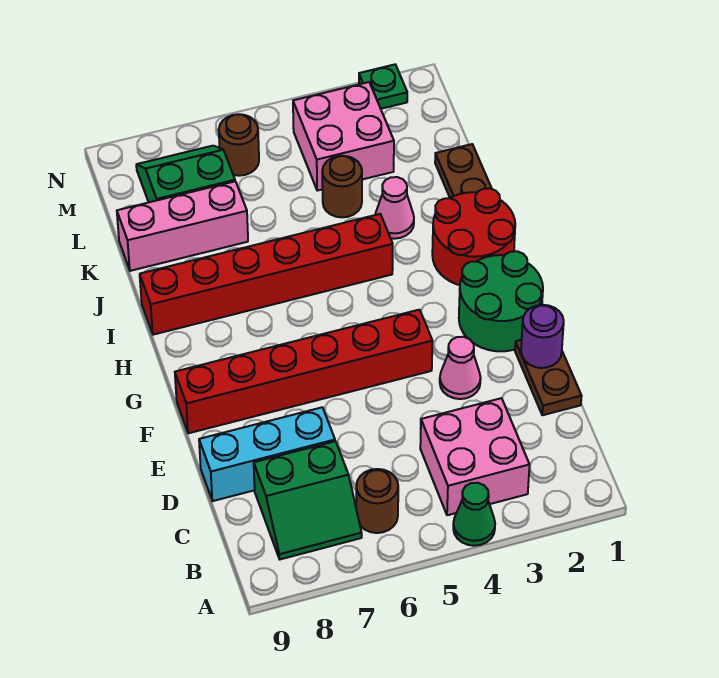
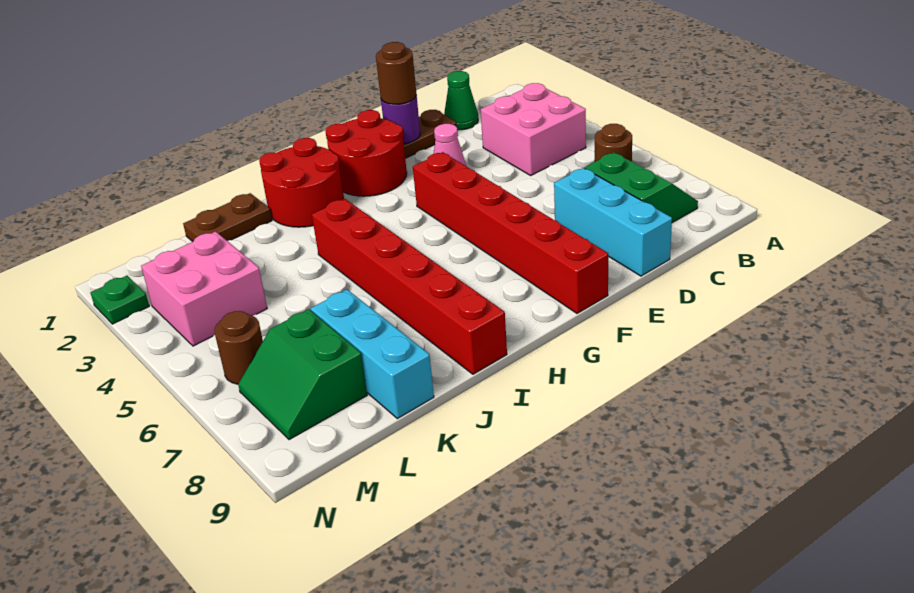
green 1x1 cone [453,483,495,546] -> green 1x1 cone moved to [444,71,478,130]
green 2x2 round brick [459,251,543,351] -> red 2x2 round brick [326,110,407,196]
pink 1x1 cone [375,177,414,239] -> none
brown 1x1 round brick [322,156,362,217] -> brown 1x1 round brick moved to [376,42,416,104]
pink 1x3 brick [117,181,248,271] -> cyan 1x3 brick [311,290,434,419]

